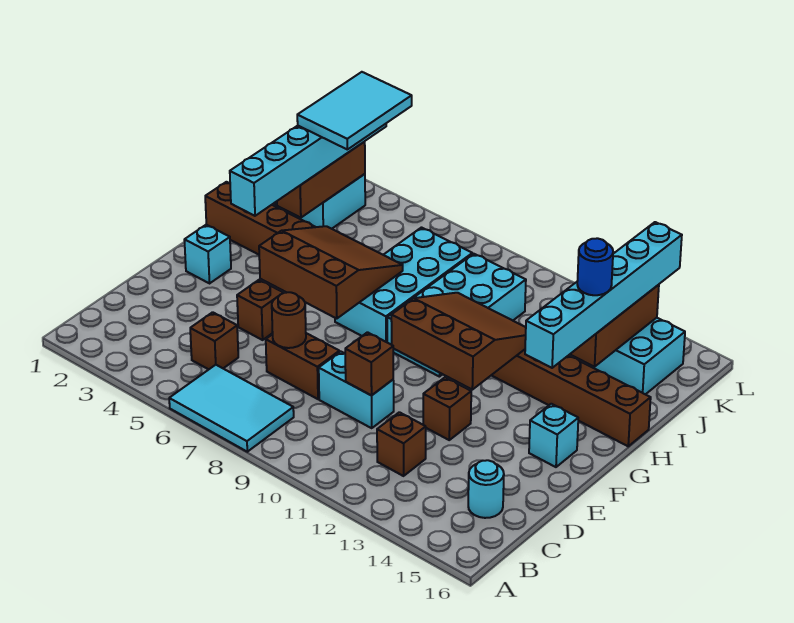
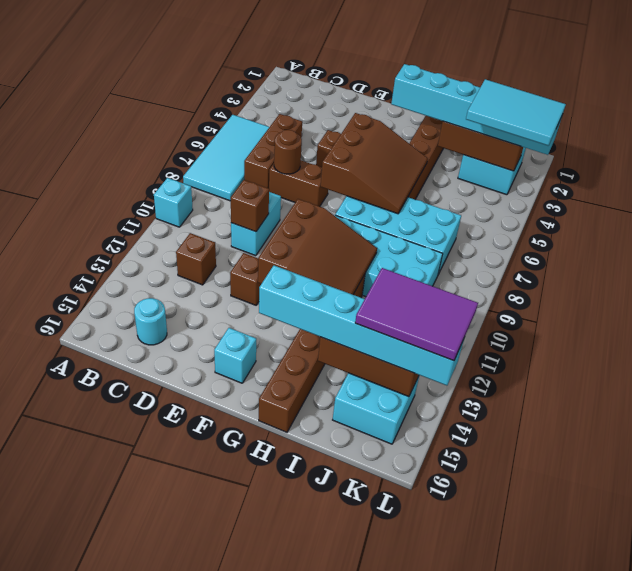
cyan 2x3 tile [169,365,294,452] -> cyan 2x4 tile [183,115,269,201]
brown 1x1 brick [190,312,238,370] -> brown 1x3 brick [244,114,302,188]
brown 1x2 brick [266,333,339,399] -> brown 1x2 brick turned to [269,161,328,207]
cyan 1x1 brick [184,225,231,283] -> cyan 1x1 brick moved to [154,178,193,227]
blue 1x1 round brick [577,238,613,295] -> none
none -> purple 2x3 tile [355,268,478,361]

